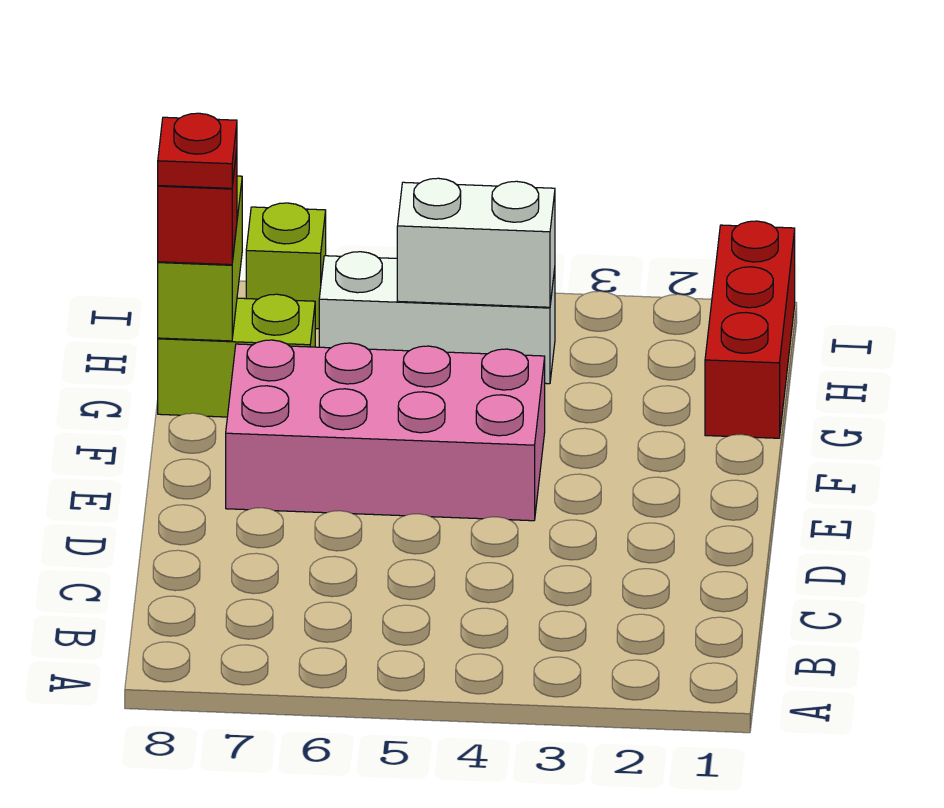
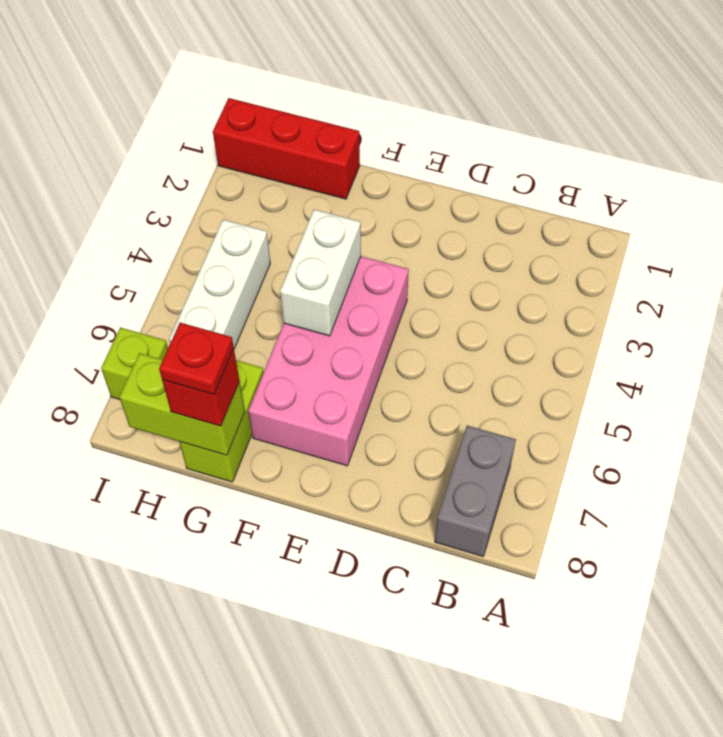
none -> grey 1x2 brick [435,426,516,556]
white 1x2 brick [397,178,555,307] -> white 1x2 brick moved to [280,209,361,336]

